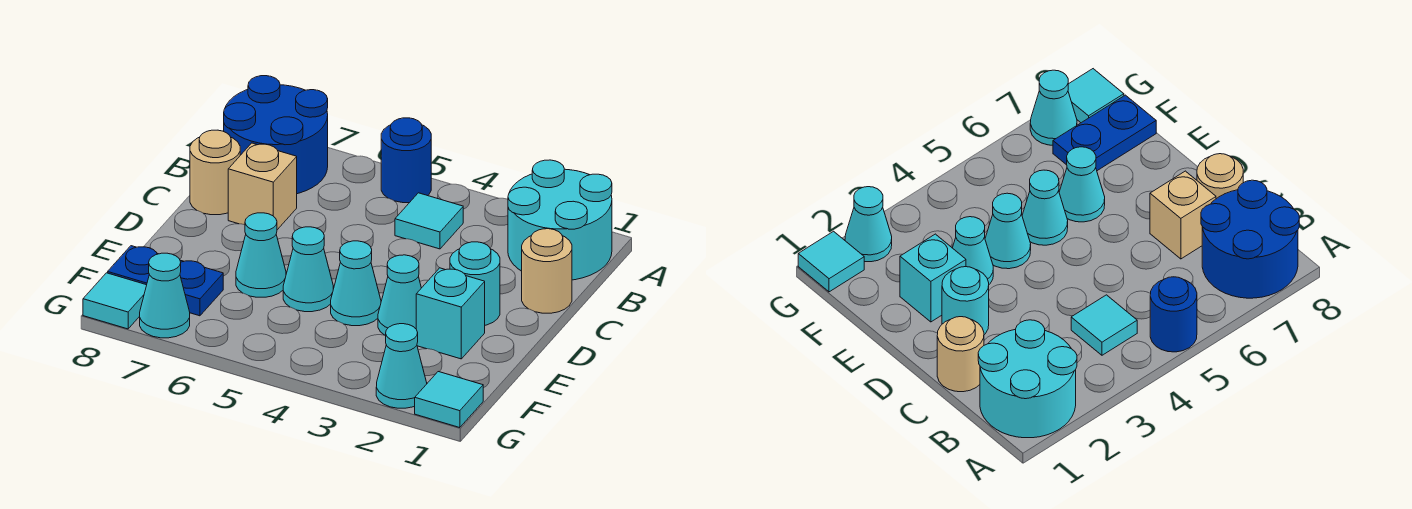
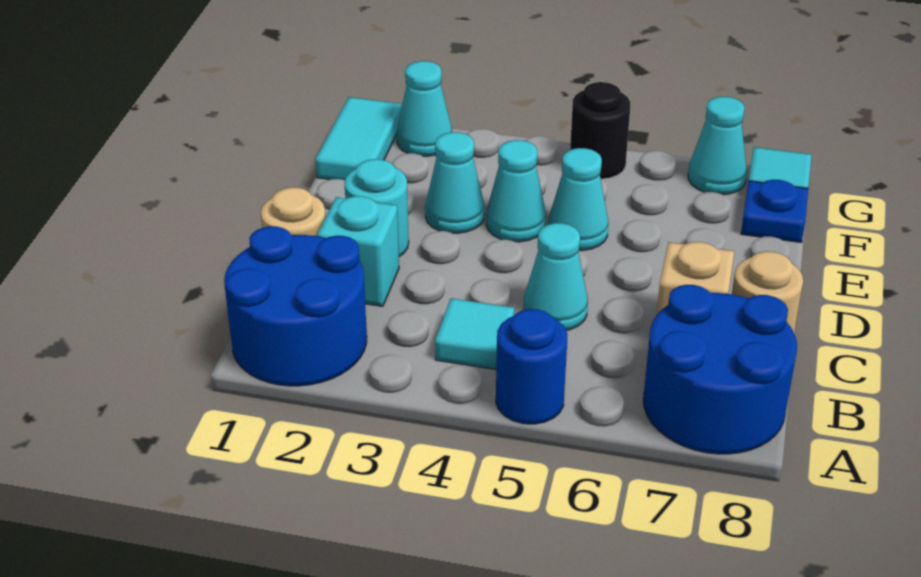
cyan 2x2 round brick [508,160,612,280] -> blue 2x2 round brick [224,226,367,386]
cyan 1x1 brick [416,268,485,359] -> cyan 1x1 brick moved to [317,196,399,306]
cyan 1x1 cone [236,213,286,297] -> cyan 1x1 cone moved to [524,223,588,330]
blue 1x2 plate [108,246,223,316] -> blue 1x1 plate [741,180,808,242]
cyan 1x1 tile [415,372,483,428] -> cyan 1x2 tile [316,97,402,180]
none -> black 1x1 round brick [570,82,630,179]

